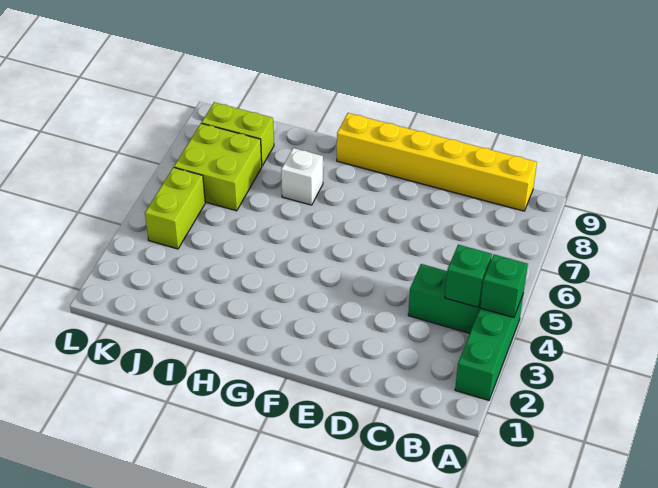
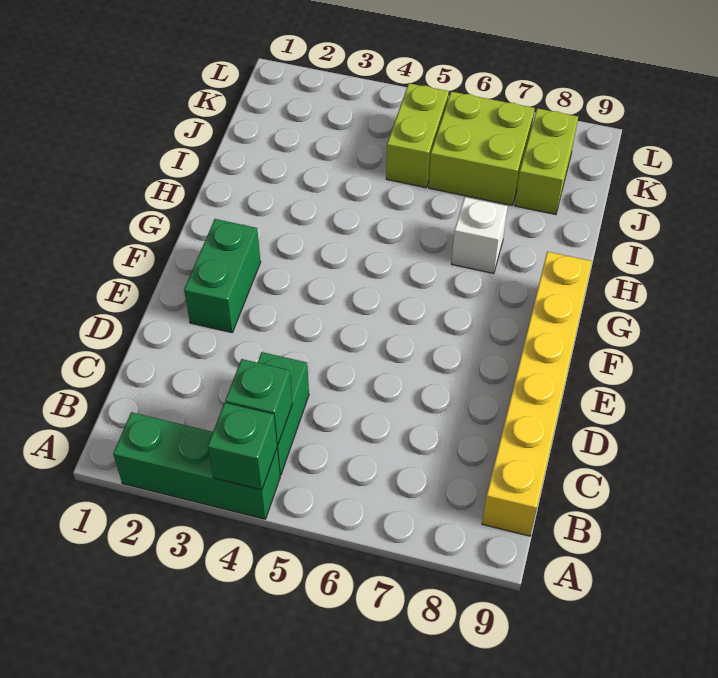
none -> green 1x2 brick [184,219,261,333]
lime 1x2 brick [145,167,205,249] -> lime 1x2 brick turned to [386,83,449,188]

